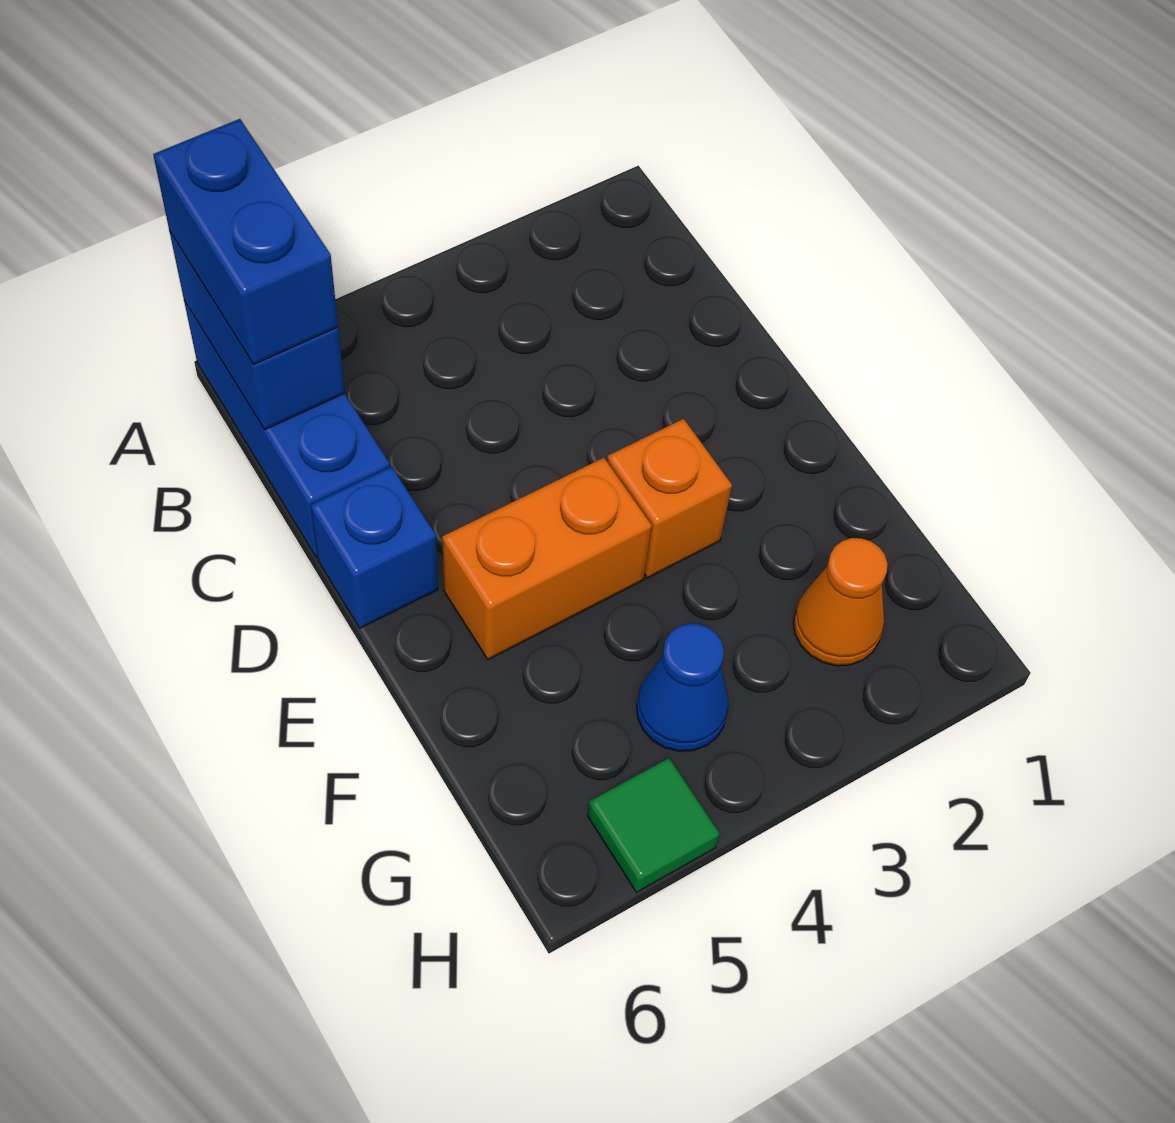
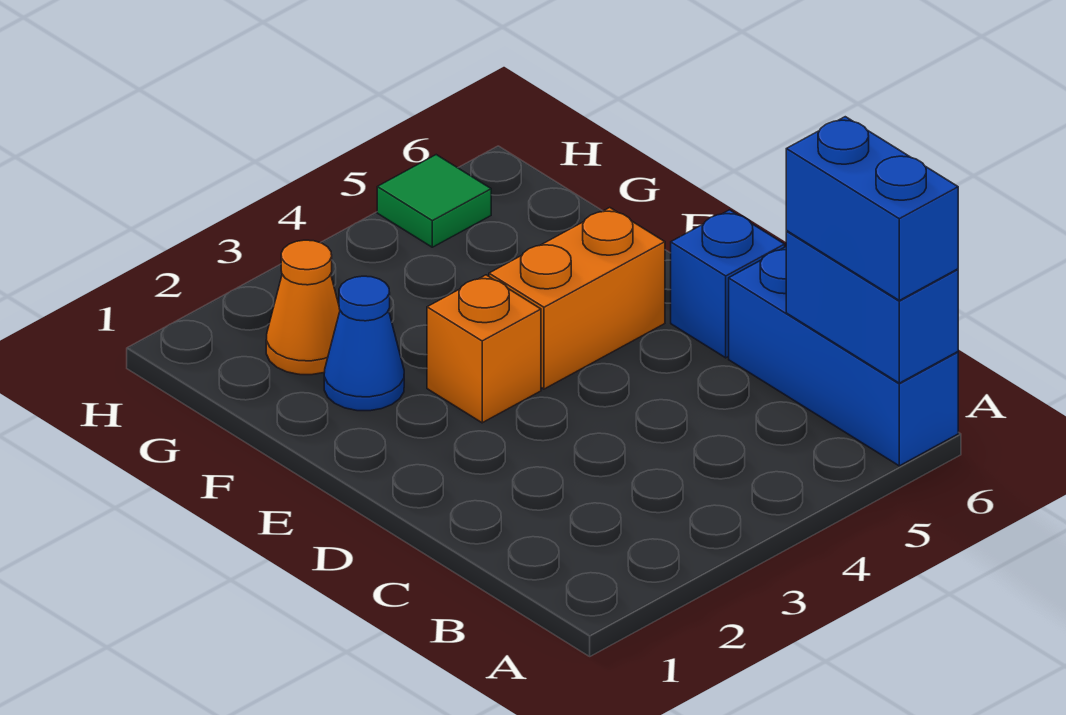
blue 1x1 cone [637,624,729,751] -> blue 1x1 cone moved to [324,276,404,411]

